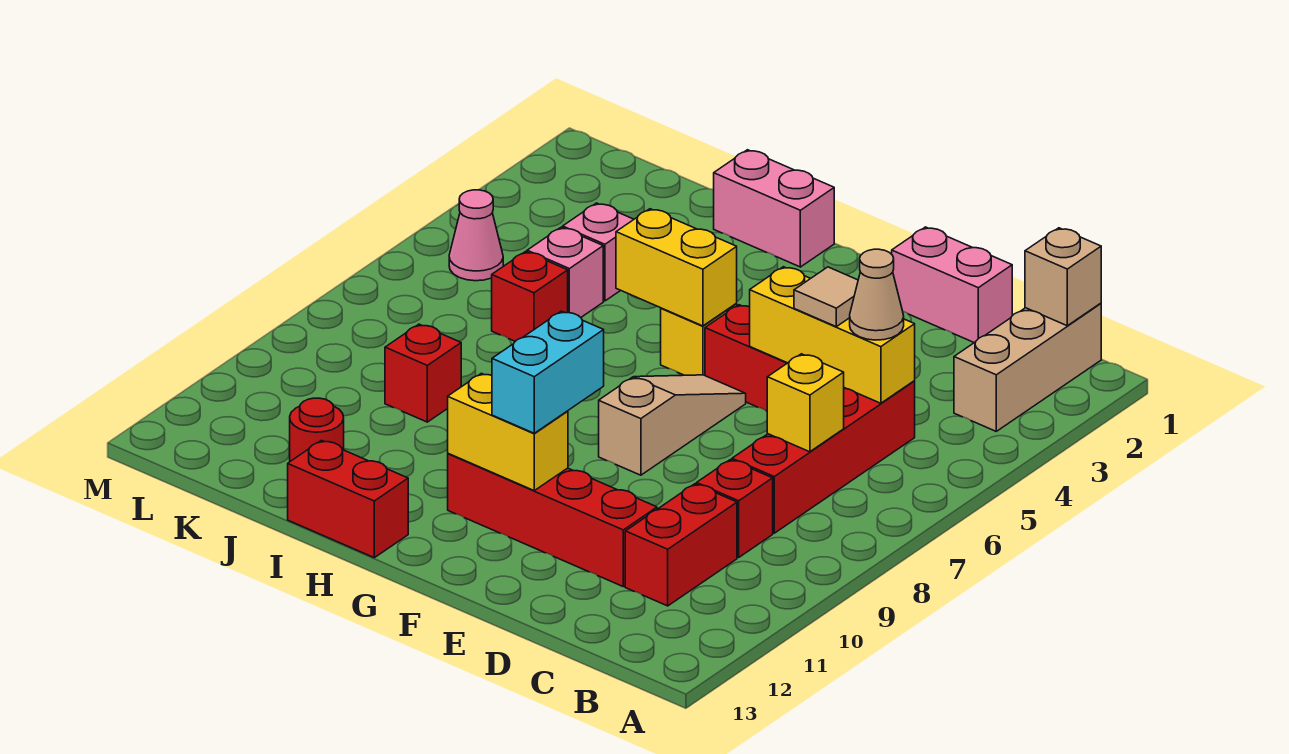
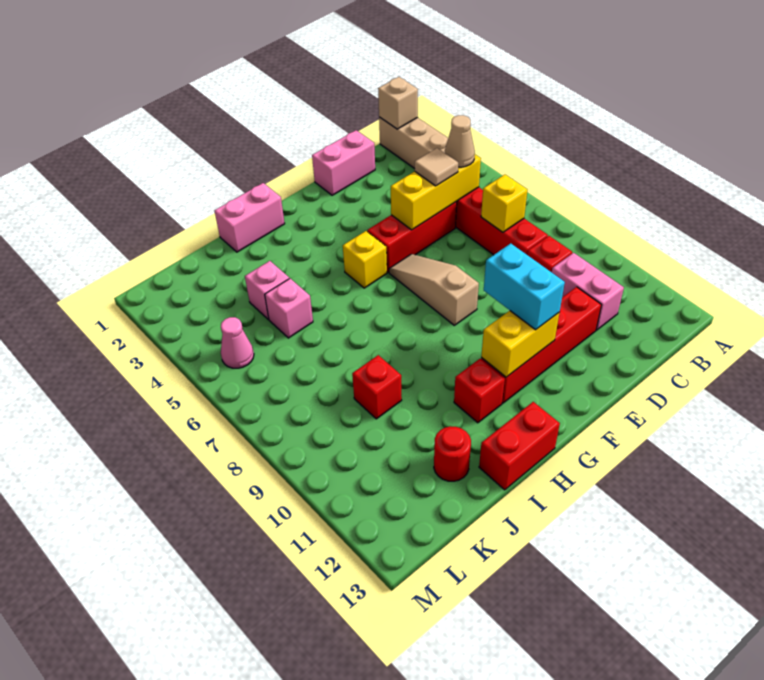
red 1x2 brick [625,484,737,606] -> pink 1x2 brick [552,253,624,330]
yellow 1x2 brick [616,209,737,326] -> none
red 1x1 brick [492,252,568,341] -> red 1x1 brick moved to [454,359,505,423]

